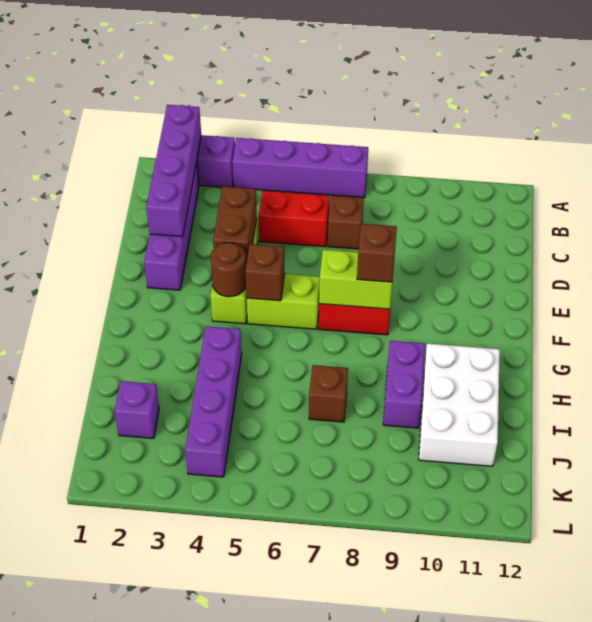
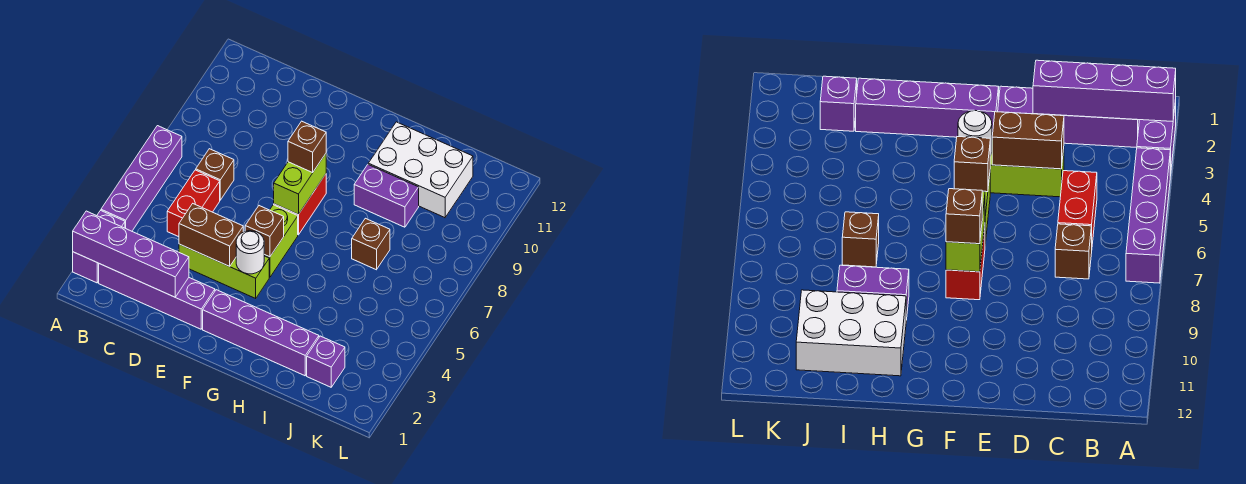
brown 1x1 round brick [211,243,246,297] -> white 1x1 round brick [236,231,264,274]
purple 1x4 brick [185,326,242,477] -> purple 1x4 brick moved to [203,290,319,376]

